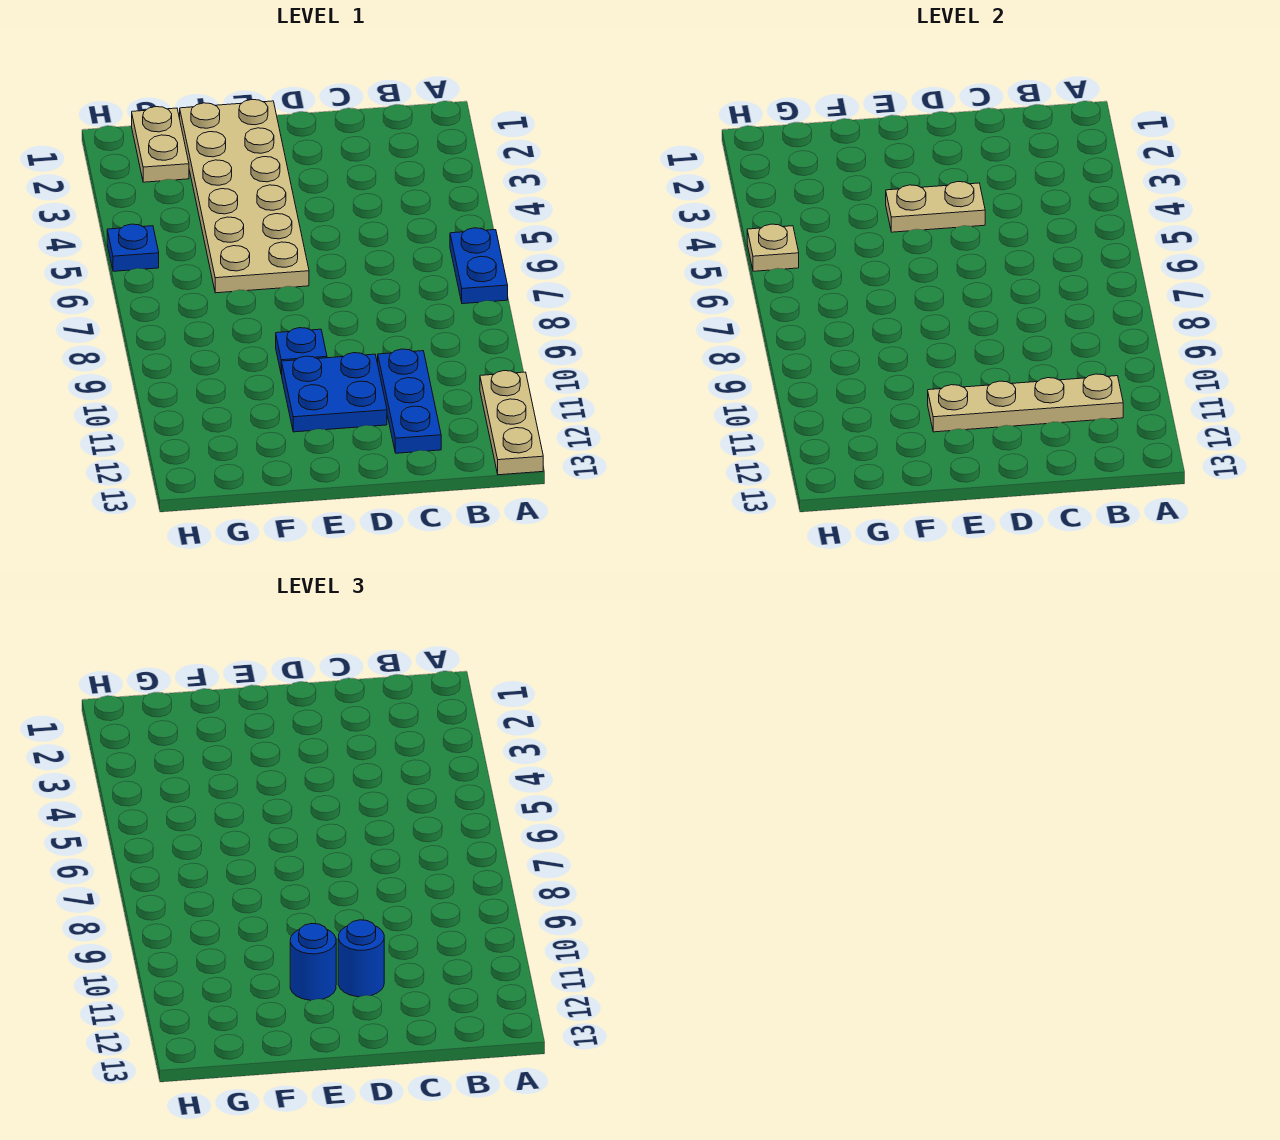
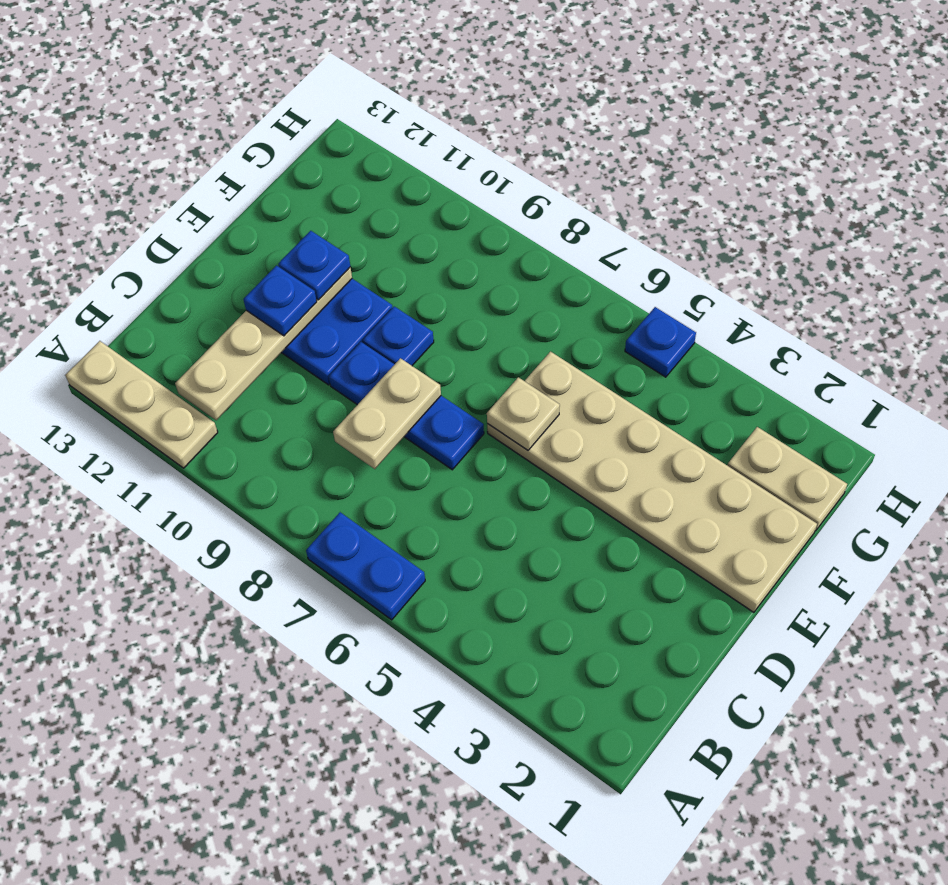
blue 1x3 plate [378,349,441,453] -> blue 1x3 plate moved to [329,342,484,470]
tan 1x2 plate [886,182,985,232] -> tan 1x2 plate moved to [333,358,441,469]
blue 1x1 round brick [338,920,384,997] -> blue 1x1 plate [243,266,317,336]
blue 1x1 round brick [290,924,336,1000] -> blue 1x1 plate [278,231,350,300]
tan 1x1 plate [747,224,799,271] -> tan 1x1 plate moved to [487,377,560,450]

